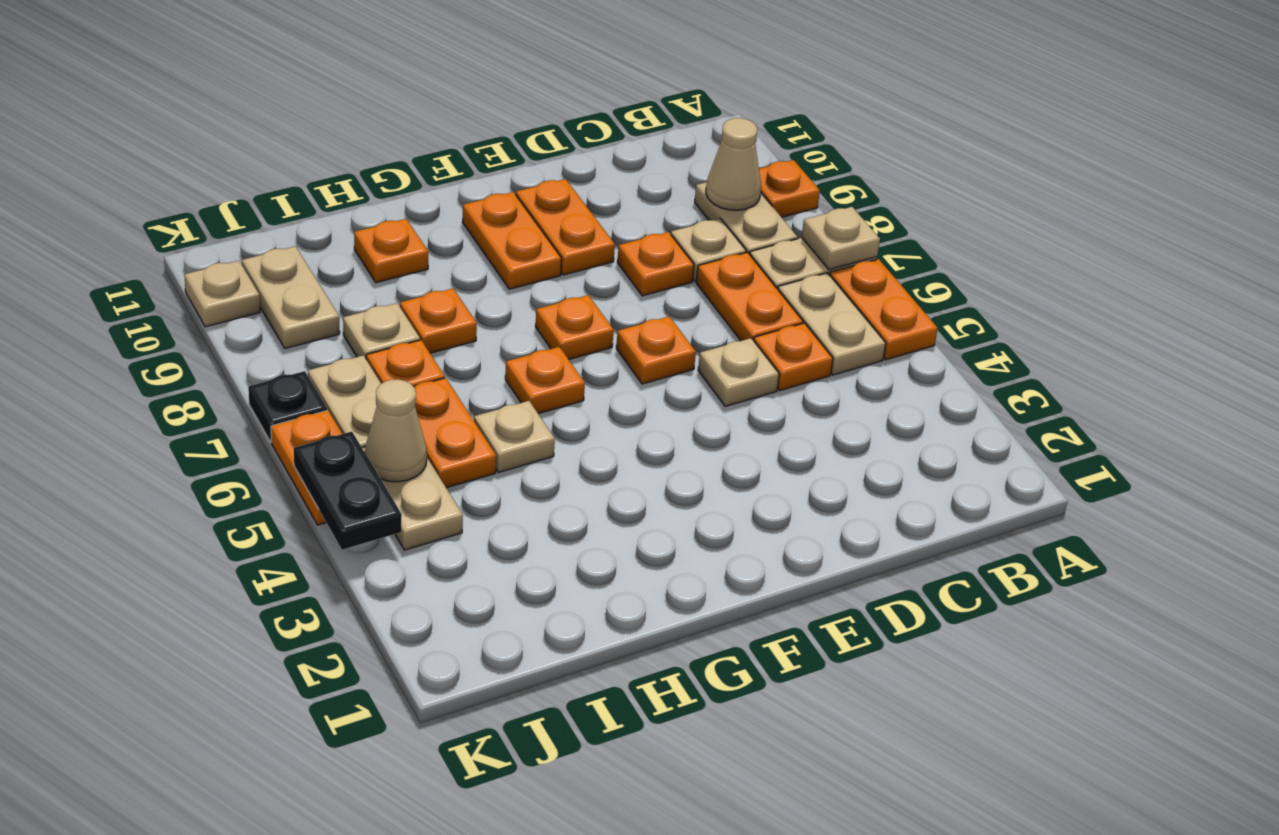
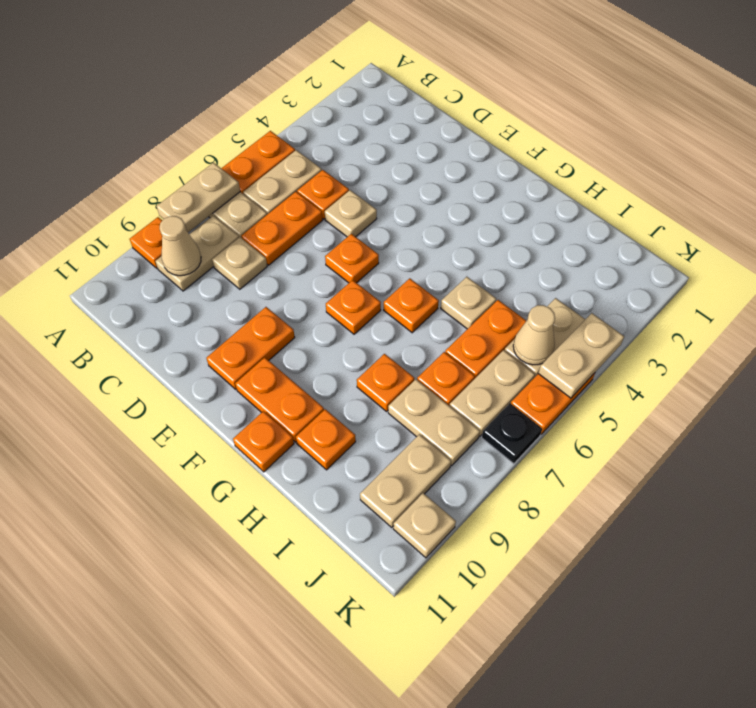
tan 1x1 plate [802,207,880,270] -> tan 1x2 plate [157,163,240,232]
orange 1x1 plate [617,232,694,296] -> orange 1x1 plate moved to [233,411,294,472]
orange 1x2 plate [463,192,562,289] -> orange 1x2 plate turned to [235,357,324,442]
tan 1x1 plate [343,303,420,358] -> tan 1x2 plate [388,379,480,466]
black 1x2 plate [294,432,402,550] -> tan 1x2 plate [538,313,624,398]

